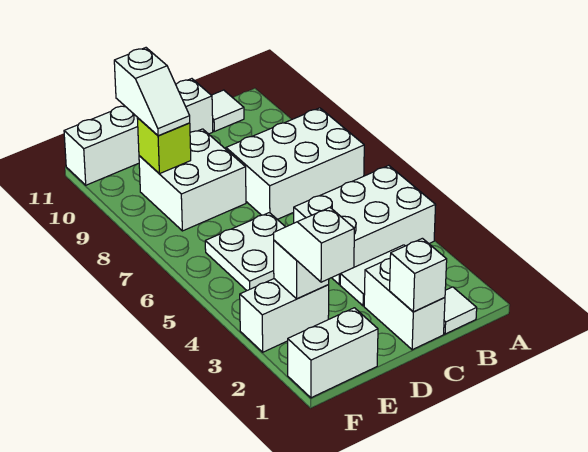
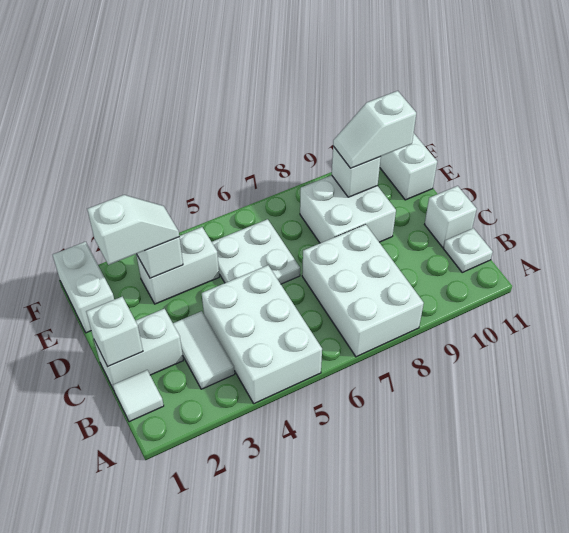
white 1x1 tile [212,90,244,131] -> white 1x1 plate [444,228,493,272]
white 1x2 brick [240,279,329,352] -> white 1x2 brick turned to [136,227,219,304]
lime 1x1 brick [137,118,191,174] -> white 1x1 brick [332,146,381,197]

